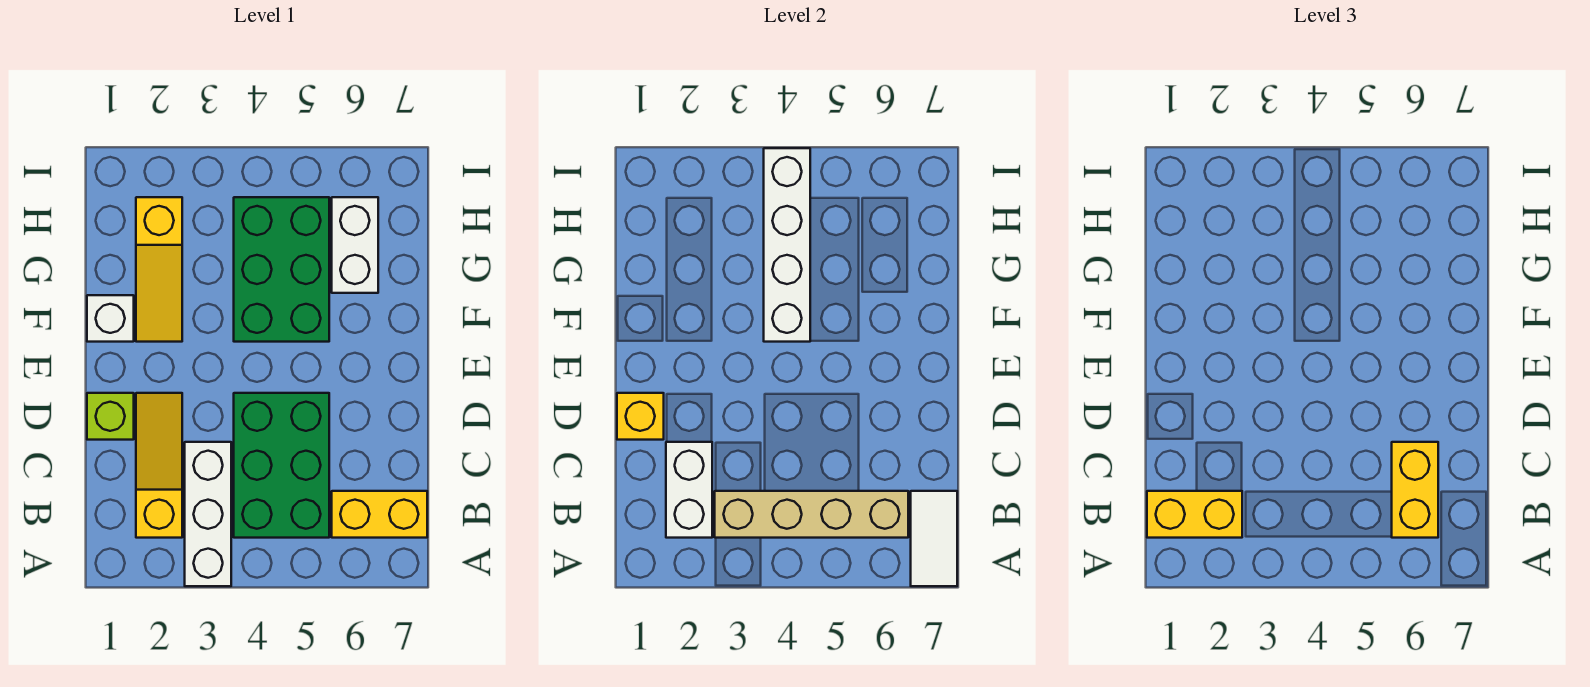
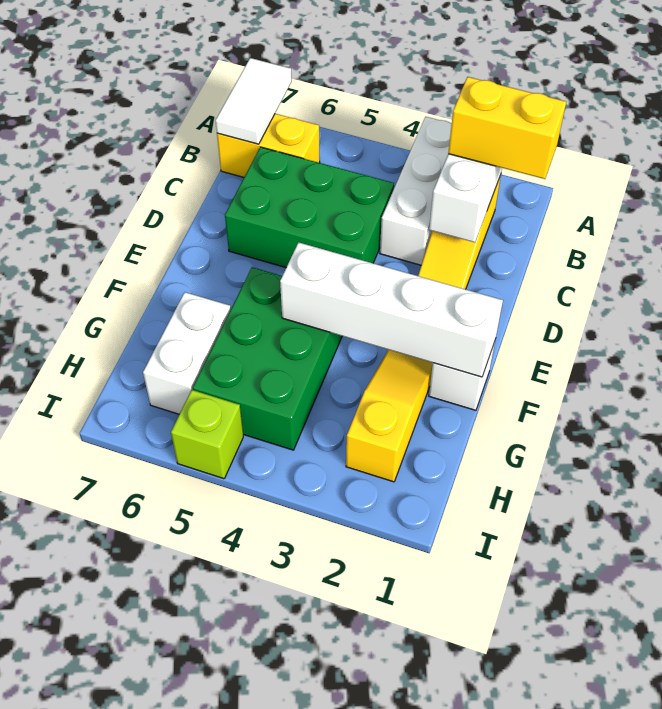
tan 1x4 brick [715,491,908,538] -> none
green 2x3 brick [234,393,329,538] -> green 2x3 brick turned to [225,147,394,268]
yellow 1x2 brick [1392,442,1438,538] -> none
lime 1x1 brick [87,393,134,440] -> lime 1x1 brick moved to [171,390,243,479]
yellow 1x1 brick [617,393,664,440] -> none
white 1x4 brick [764,148,810,342] -> white 1x4 brick turned to [280,242,503,377]

